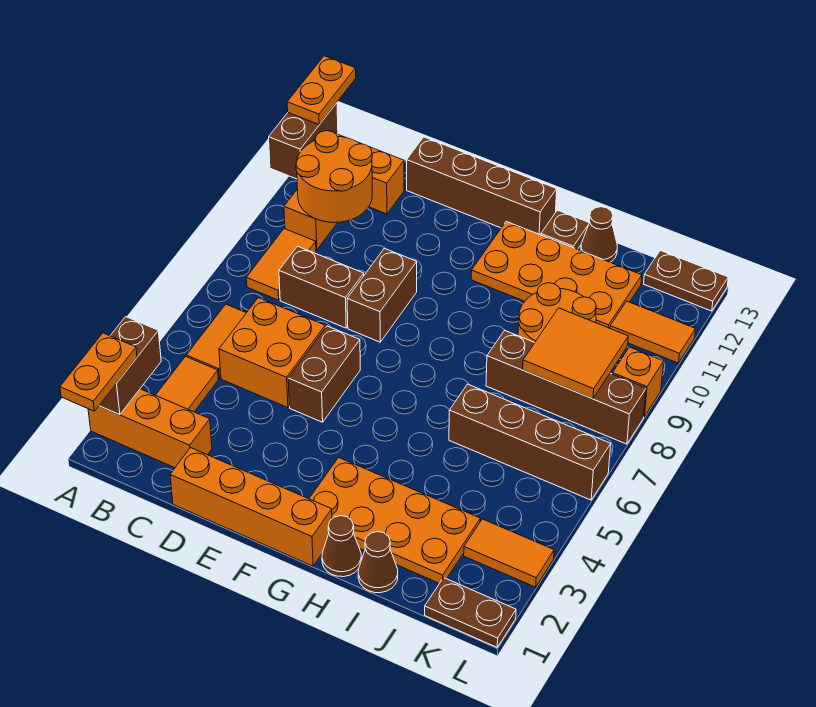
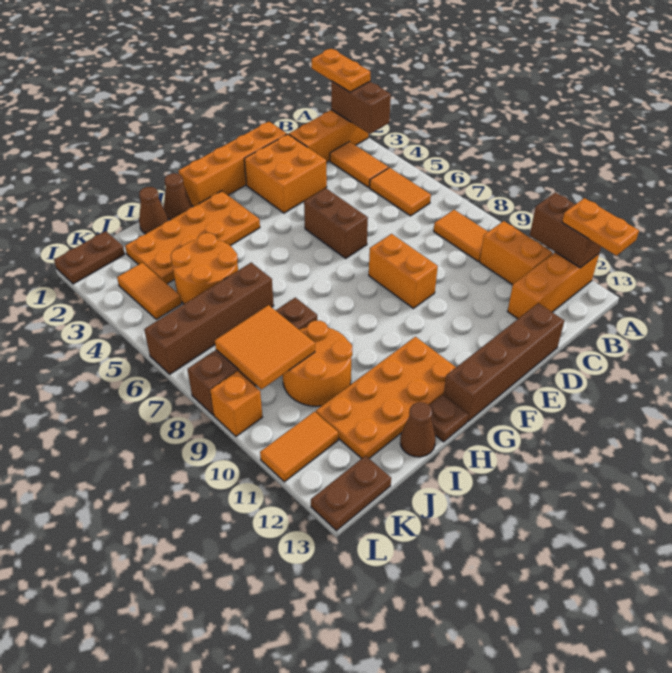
orange 2x2 round brick [296,131,372,223] -> orange 2x2 round brick moved to [171,233,238,304]
orange 2x2 brick [219,298,325,408] -> orange 2x2 brick moved to [244,134,327,213]
brown 1x2 brick [279,246,364,328] -> none
brown 1x2 brick [347,248,417,342] -> orange 1x2 brick [369,234,438,308]
orange 1x2 tile [464,519,554,587] -> orange 1x2 tile turned to [117,263,182,319]

